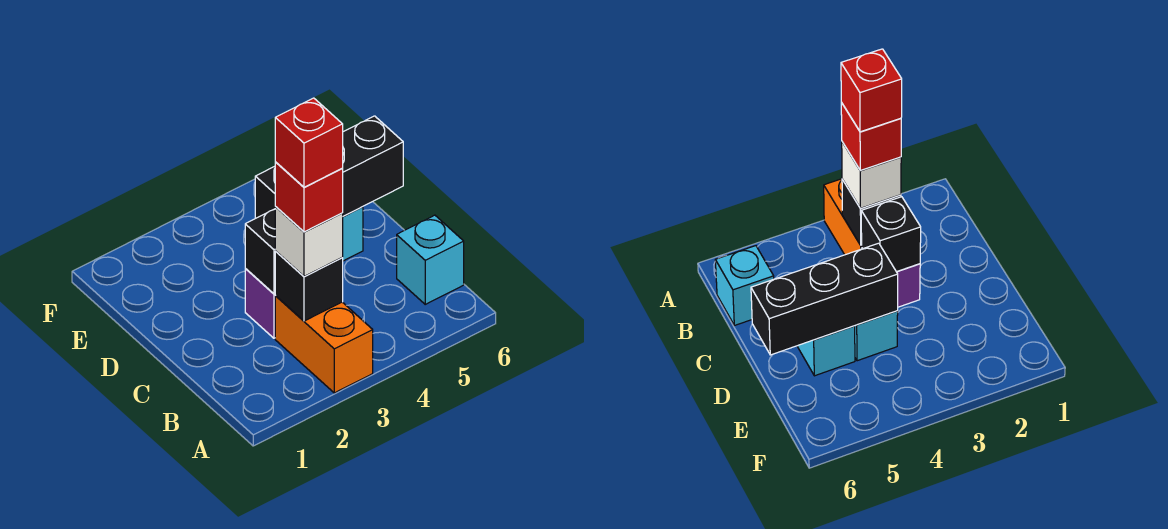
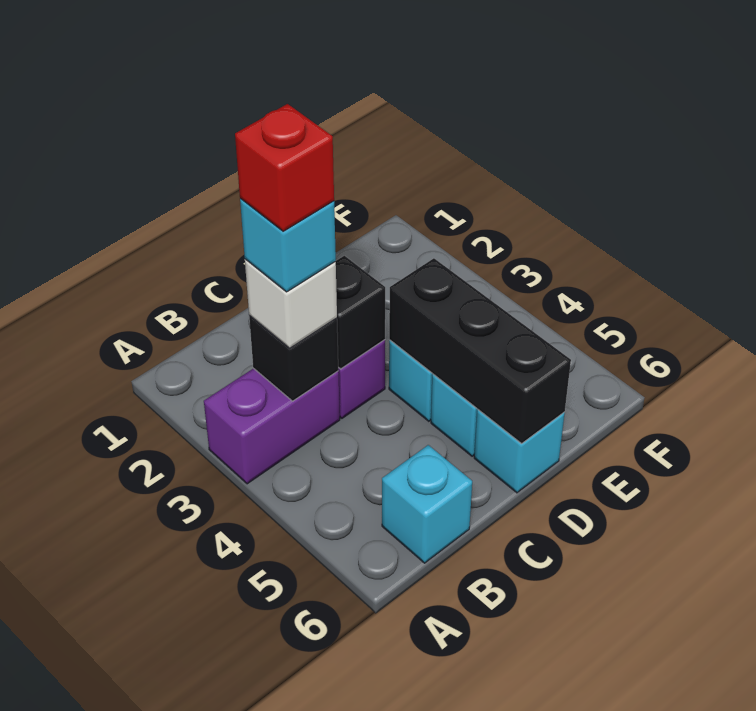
orange 1x2 brick [275,296,373,393] -> purple 1x2 brick [204,368,340,484]
red 1x1 brick [275,162,343,232] -> cyan 1x1 brick [240,198,336,292]
none -> cyan 1x1 brick [474,410,565,493]

